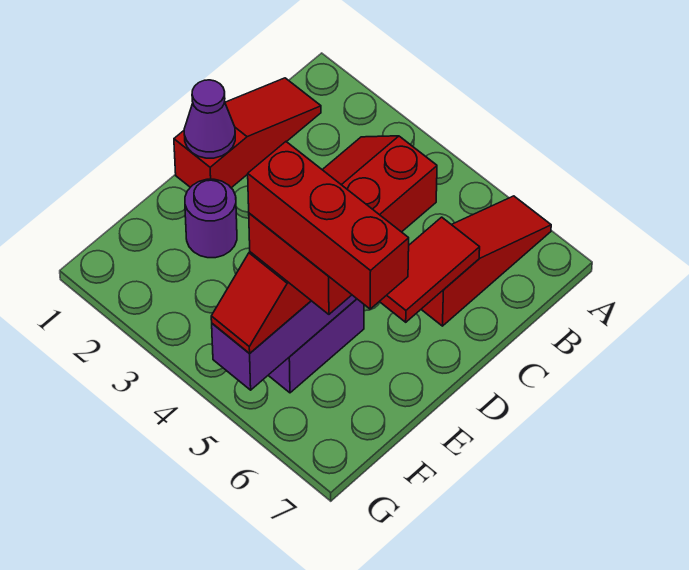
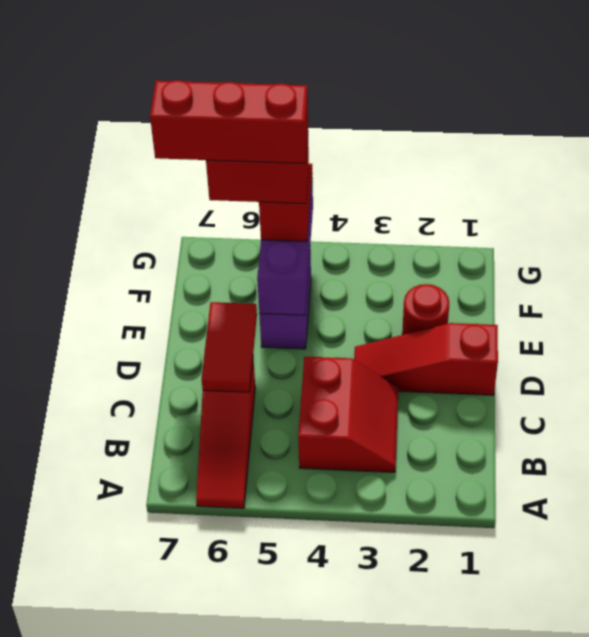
red 1x3 slope [174,78,321,188] -> red 1x3 slope turned to [354,323,498,395]
purple 1x1 cone [184,80,235,158] -> none
purple 1x1 round brick [185,179,237,258] -> red 1x1 round brick [402,284,449,335]

